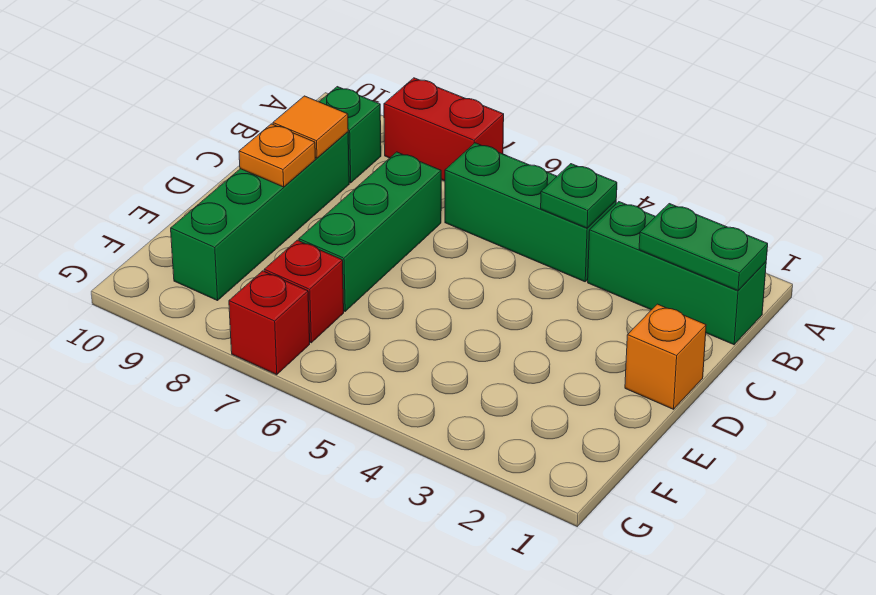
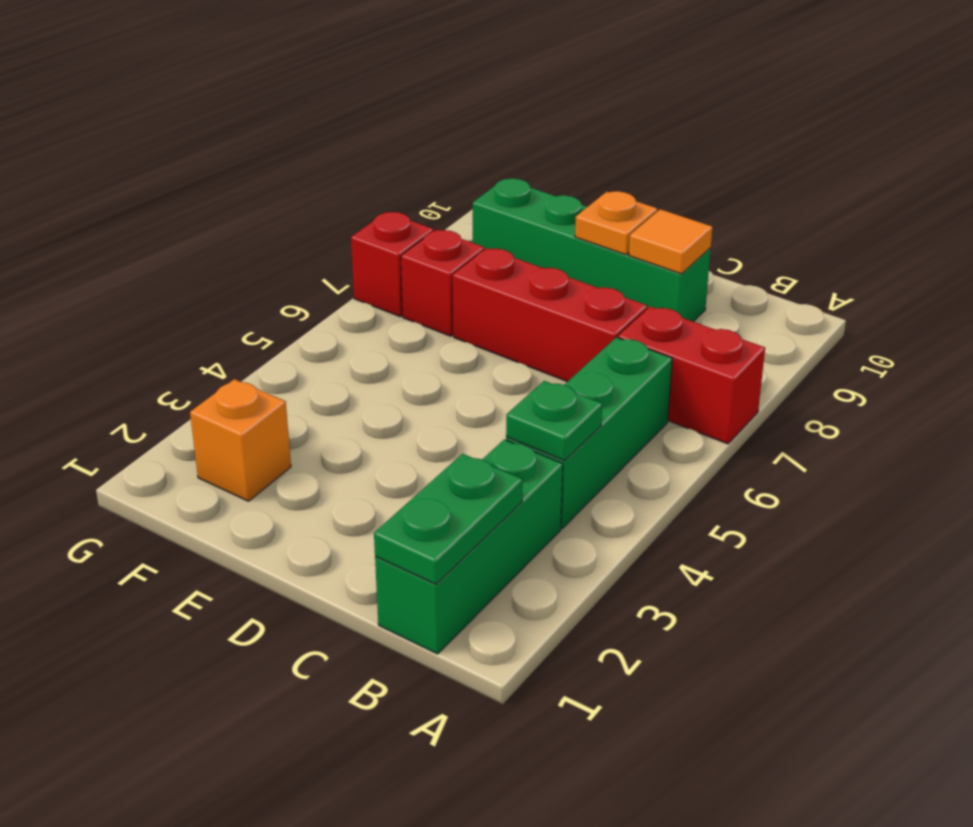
red 1x2 brick [384,78,504,181] -> red 1x2 brick turned to [618,306,765,444]
green 1x1 brick [319,87,381,183] -> none
green 1x3 brick [299,152,441,311] -> red 1x3 brick [453,248,647,382]
orange 1x1 brick [625,304,706,409] -> orange 1x1 brick moved to [190,379,291,501]

